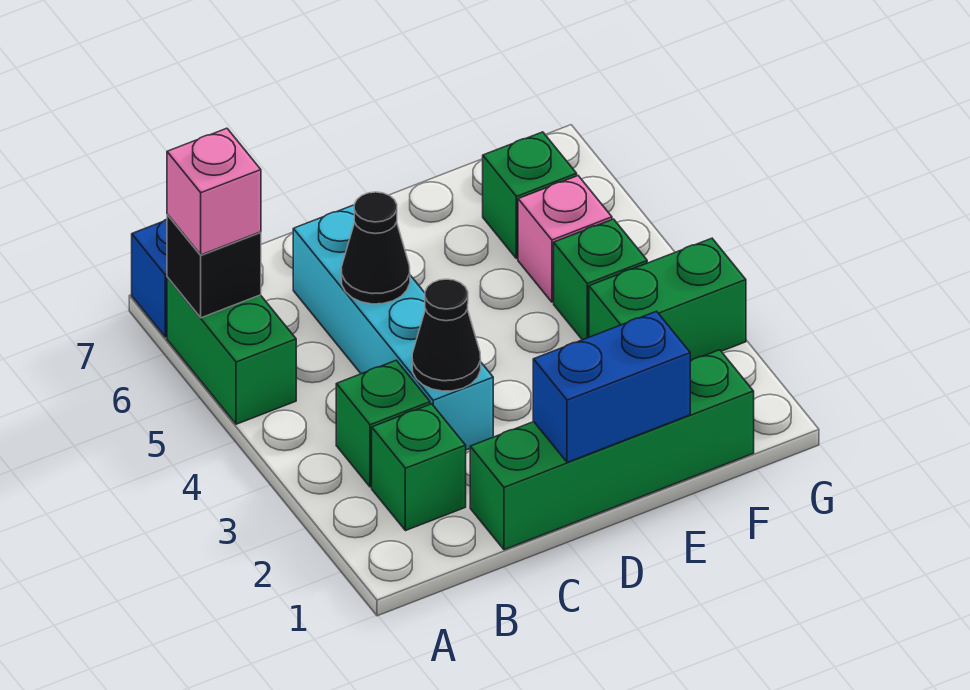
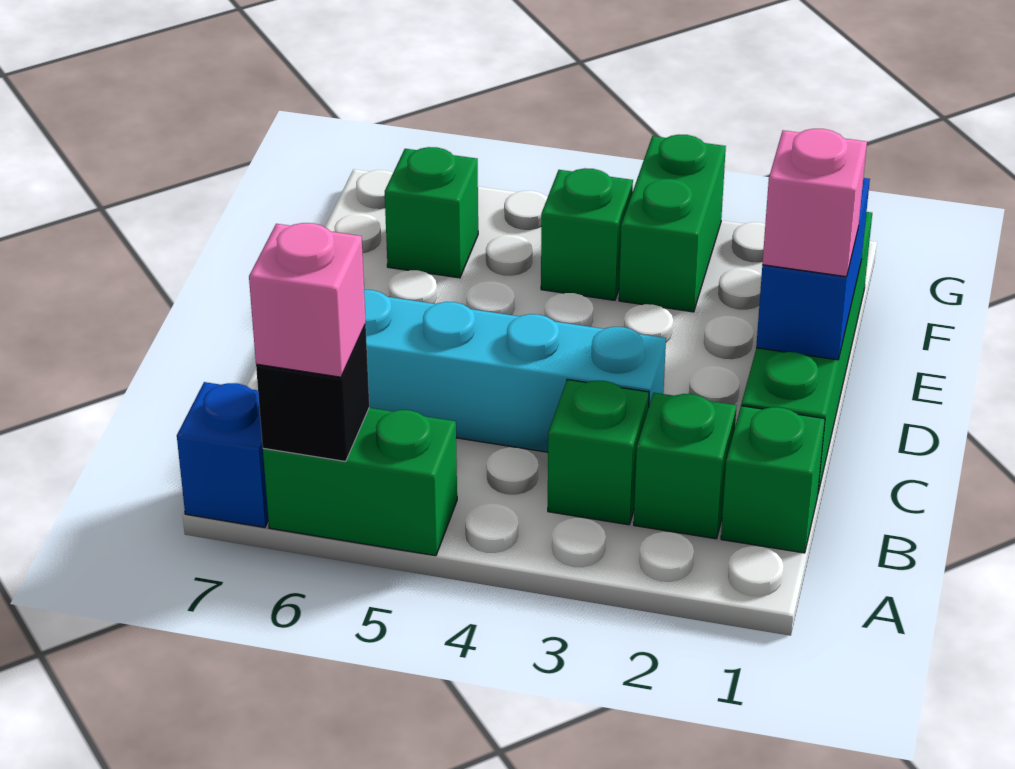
none -> green 1x1 brick [721,406,825,553]
black 1x1 cone [412,279,481,391] -> none
black 1x1 cone [341,192,410,304] -> none
pink 1x1 brick [518,176,612,302] -> pink 1x1 brick moved to [762,129,867,277]

